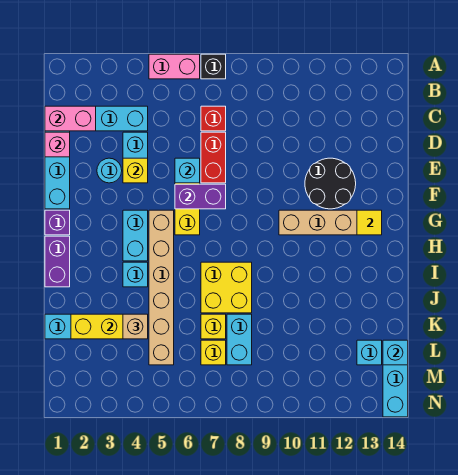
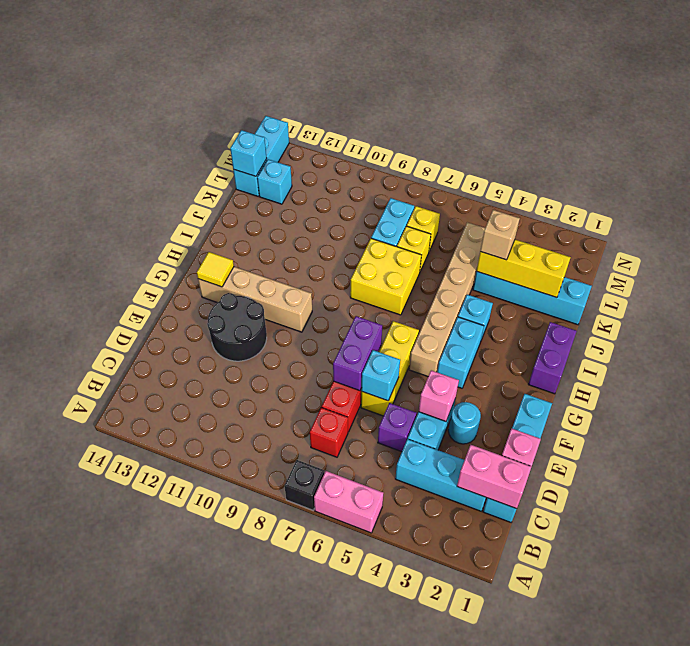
yellow 1x1 brick [123,158,148,183] -> pink 1x1 brick [419,370,459,421]
purple 1x2 brick [175,184,226,209] -> purple 1x2 brick turned to [333,316,382,391]
purple 1x1 brick [45,210,70,235] -> purple 1x1 brick moved to [378,403,416,452]

